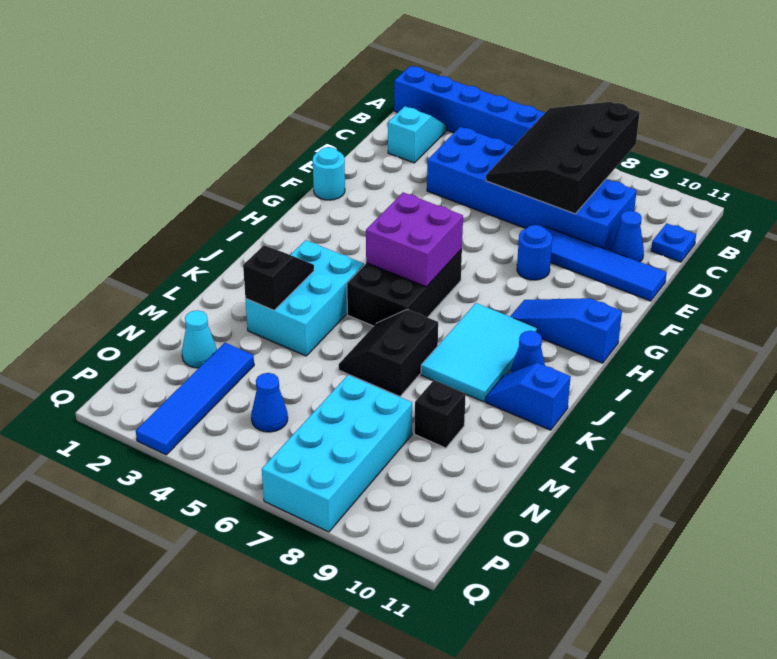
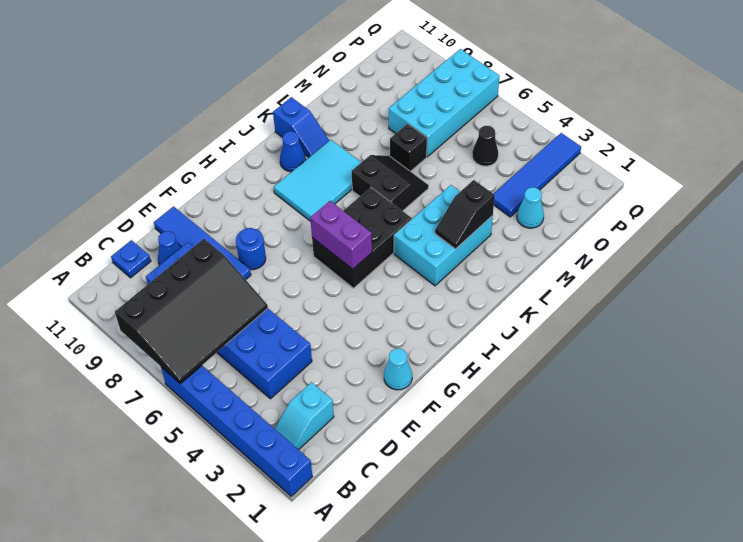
cyan 1x1 round brick [313,147,345,200] -> cyan 1x1 cone [384,349,412,390]
purple 2x2 brick [366,193,463,287] -> purple 1x2 brick [310,201,372,269]
blue 1x3 slope [510,298,622,363] -> none
black 2x2 slope [339,309,438,397] -> black 2x2 slope turned to [352,155,429,211]
black 1x1 brick [414,380,466,448] -> black 1x1 brick moved to [390,124,427,172]
blue 1x1 cone [251,373,288,432] -> black 1x1 cone [472,126,498,166]

